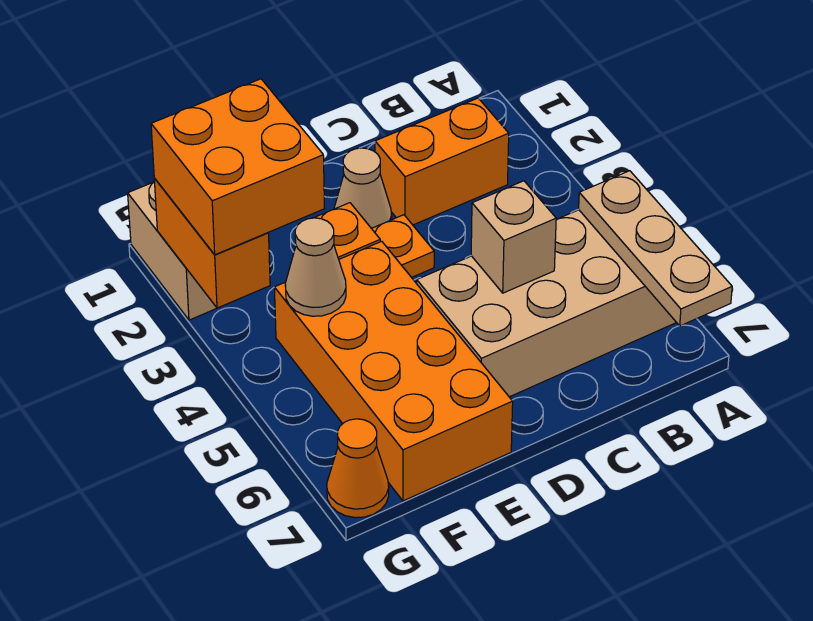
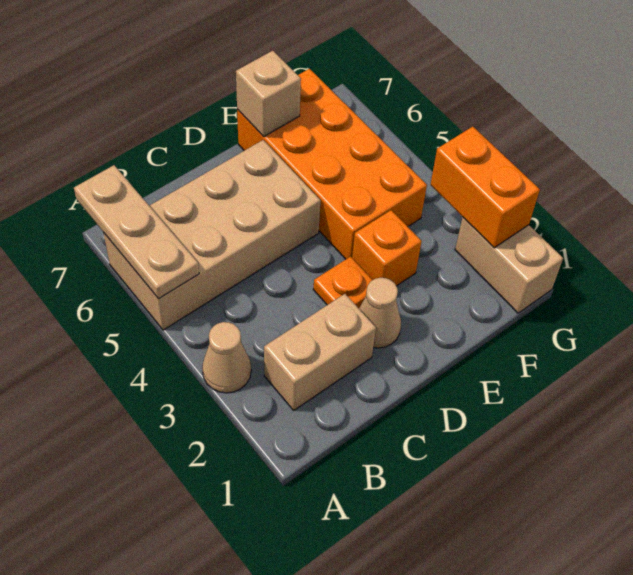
orange 1x2 brick [375,98,509,225] -> tan 1x2 brick [264,294,376,410]
tan 1x1 brick [471,181,557,293] -> tan 1x1 brick moved to [236,51,301,137]
orange 2x2 brick [151,79,325,255] -> none
tan 1x1 cone [285,218,346,316] -> tan 1x1 cone moved to [202,322,251,393]
orange 1x1 cone [327,419,389,518] -> none

